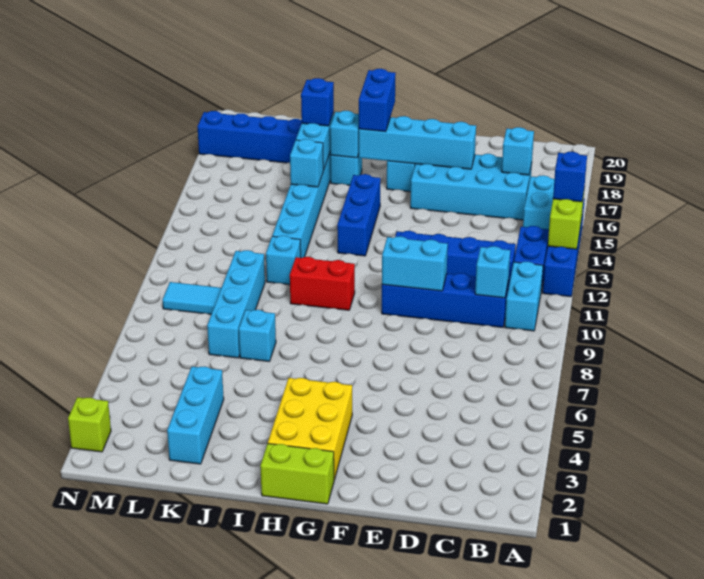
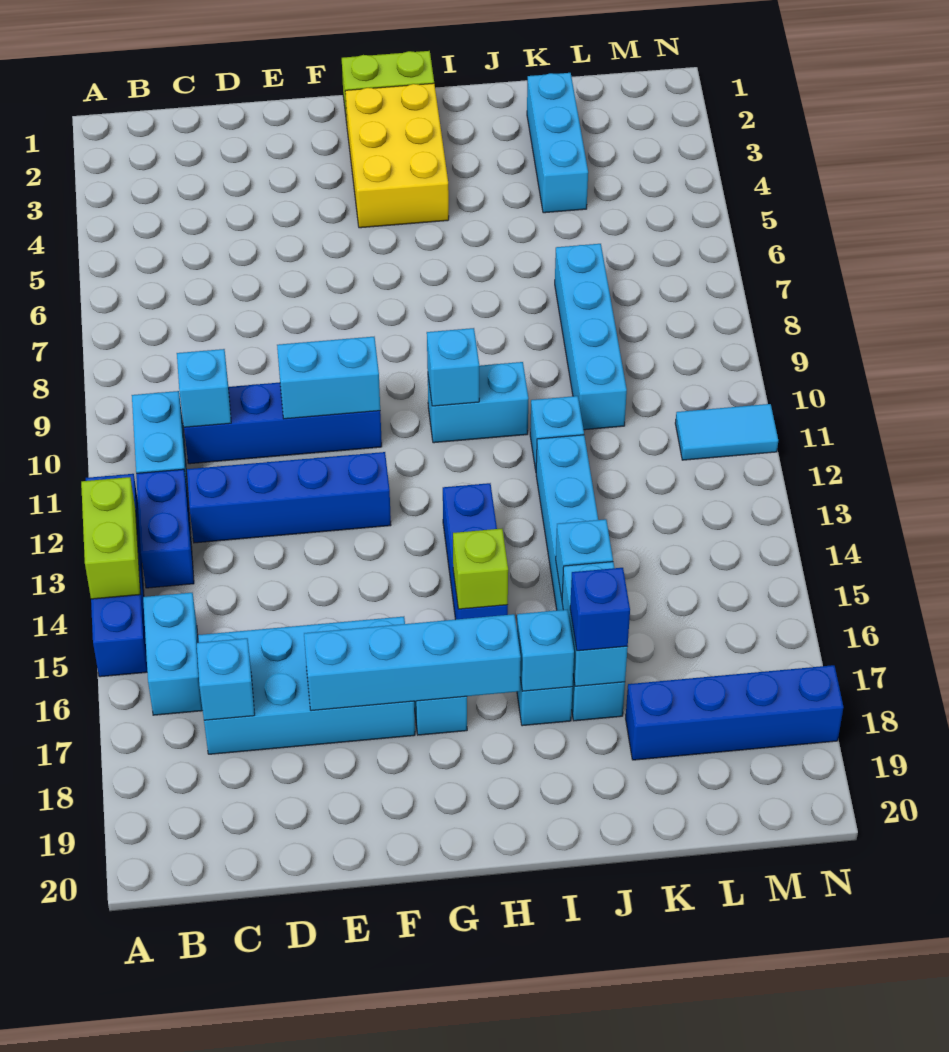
blue 1x1 brick [553,152,587,202] -> none
red 1x2 brick [290,257,355,310] -> cyan 1x2 brick [428,362,529,443]
blue 1x2 brick [359,69,396,132] -> none
cyan 1x1 brick [239,310,276,361] -> cyan 1x1 brick moved to [427,328,479,406]
cyan 1x2 tile [163,282,221,314] -> cyan 1x2 tile moved to [675,404,778,460]
lime 1x1 brick [68,397,111,452] -> lime 1x1 brick moved to [453,529,508,609]

